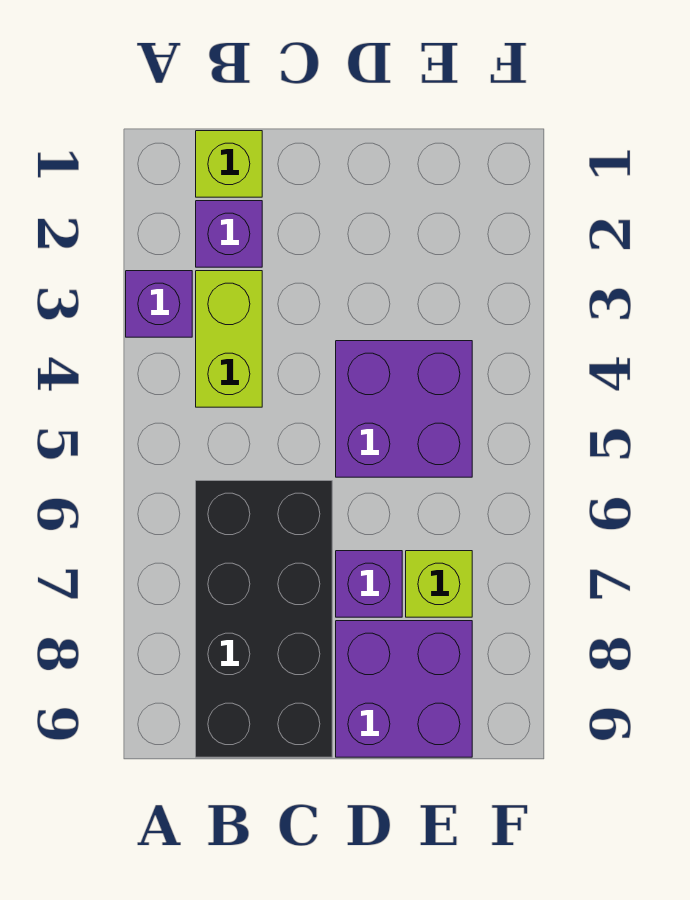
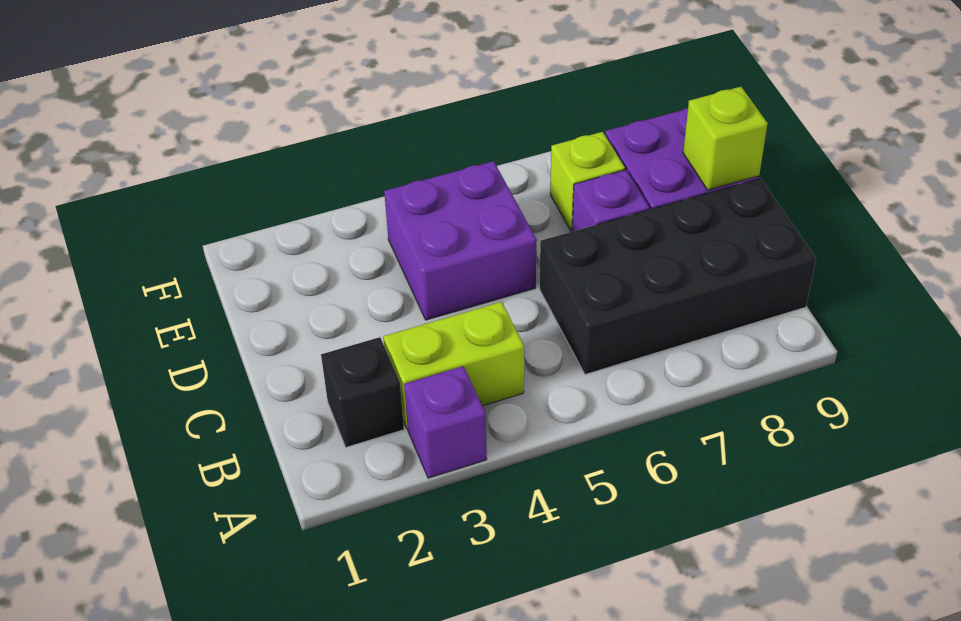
lime 1x1 brick [196,131,262,197] -> lime 1x1 brick moved to [683,87,768,190]
purple 1x1 brick [196,201,262,267] -> black 1x1 brick [321,337,404,447]

